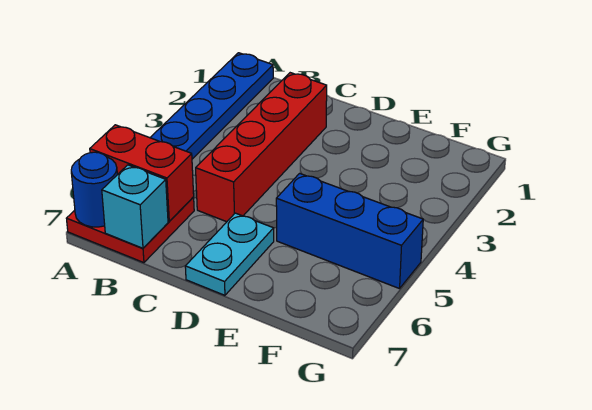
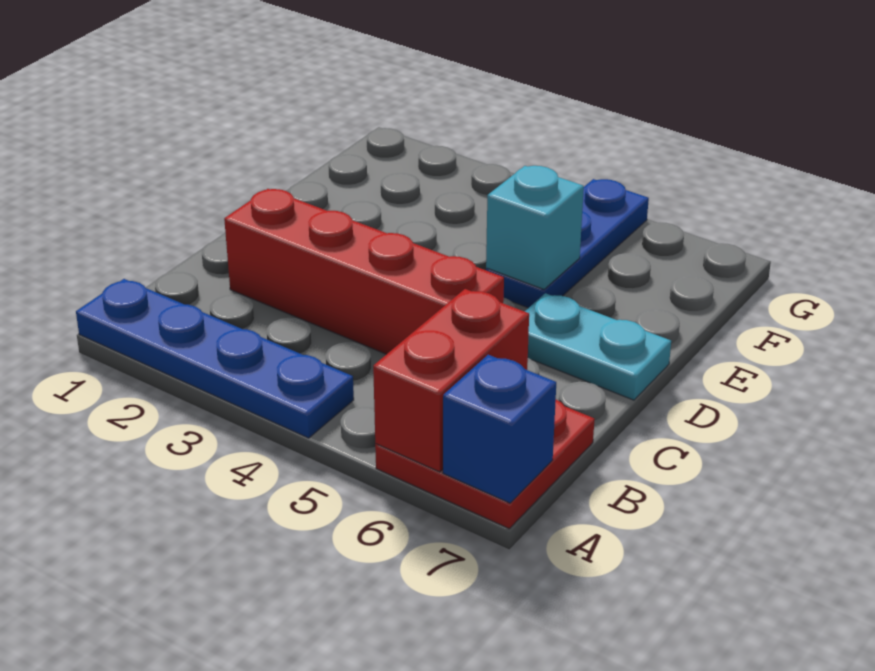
blue 1x1 round brick [71,152,117,227] -> blue 1x1 brick [443,355,556,503]
cyan 1x1 brick [102,165,168,248] -> cyan 1x1 brick moved to [486,166,584,289]
blue 1x3 brick [276,173,423,289] -> blue 1x3 plate [486,179,649,308]

